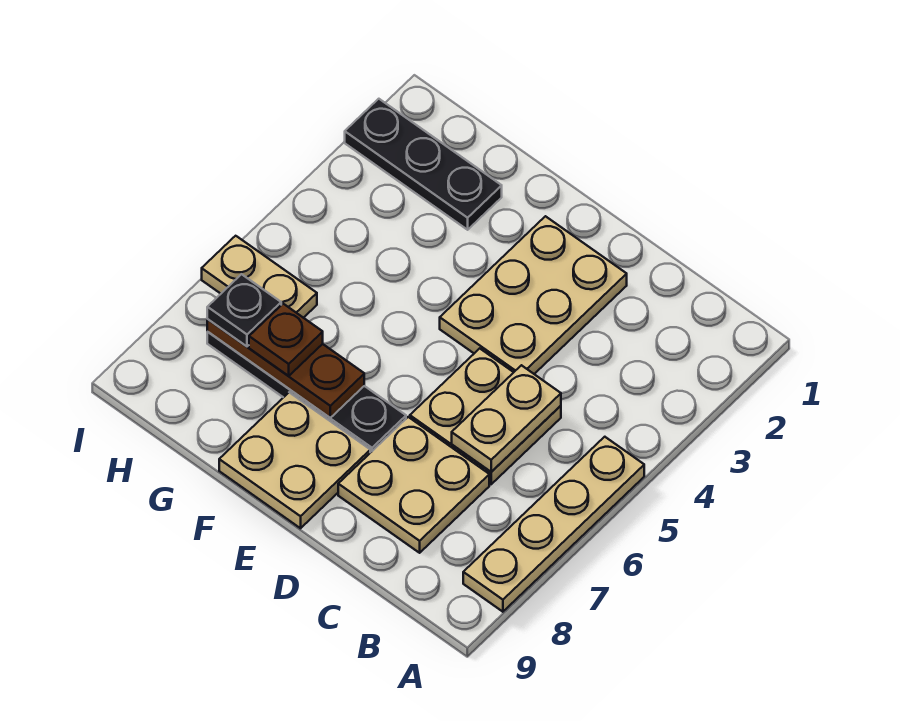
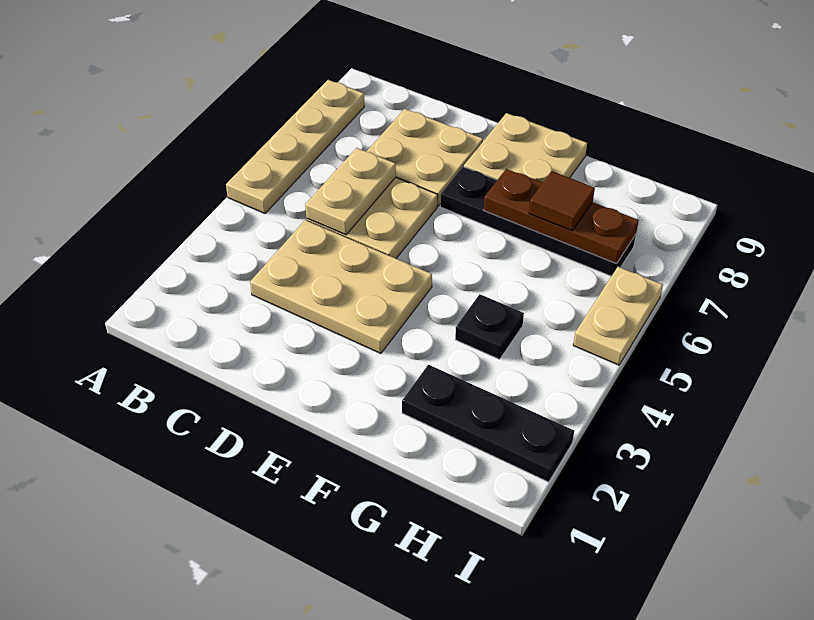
tan 2x3 plate [440,216,627,374] -> tan 2x3 plate turned to [250,220,432,354]
brown 1x1 plate [249,304,323,376] -> brown 1x1 tile [529,171,595,231]
tan 1x2 plate [202,236,317,318] -> tan 1x2 plate turned to [573,267,663,365]
black 1x1 plate [207,274,281,346] -> black 1x1 plate moved to [455,294,524,359]

